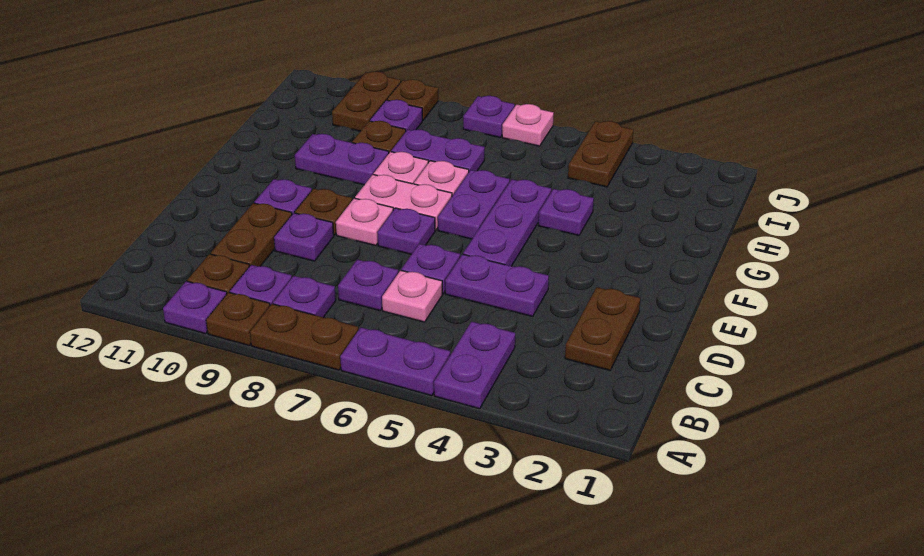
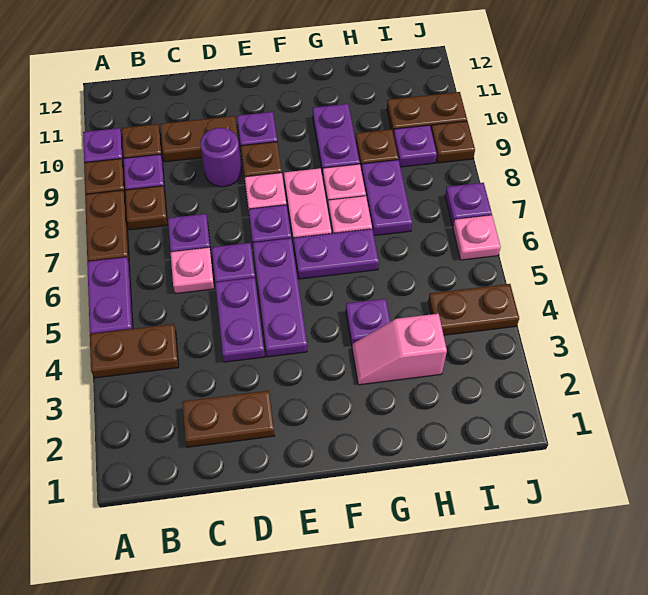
purple 1x2 plate [434,322,515,409] -> brown 1x2 plate [90,324,179,378]
purple 1x1 plate [273,276,336,317] -> brown 1x1 plate [125,186,168,230]
purple 1x1 plate [274,213,334,261] -> purple 1x1 round brick [200,128,242,187]
purple 1x3 plate [463,179,551,266] -> purple 1x3 plate turned to [253,238,307,357]
none -> pink 1x2 slope [352,314,447,385]

